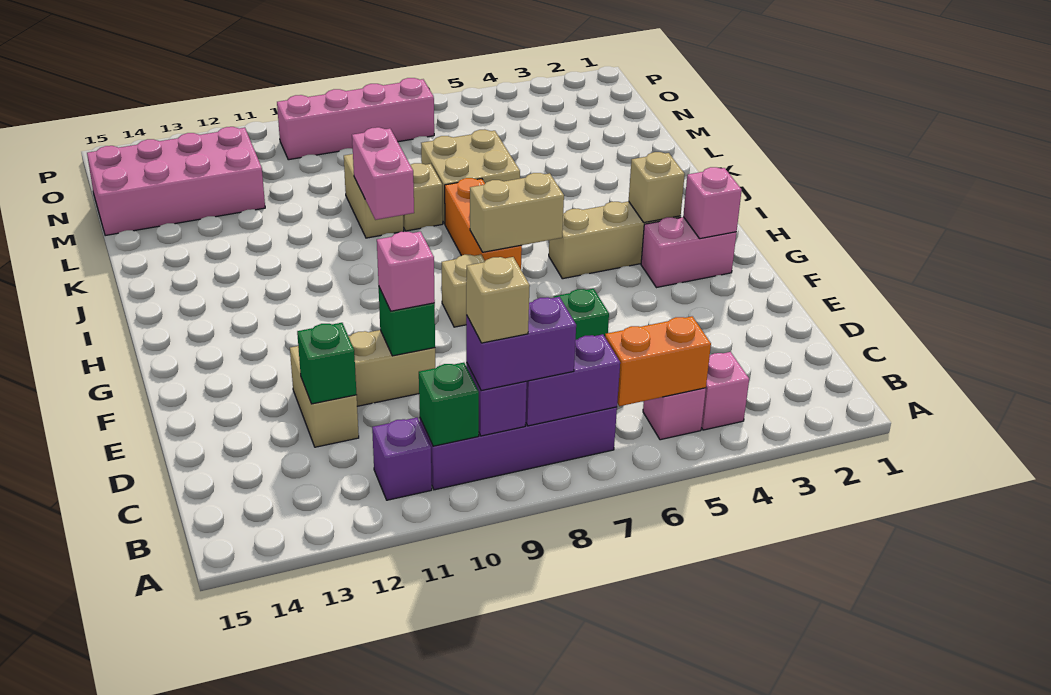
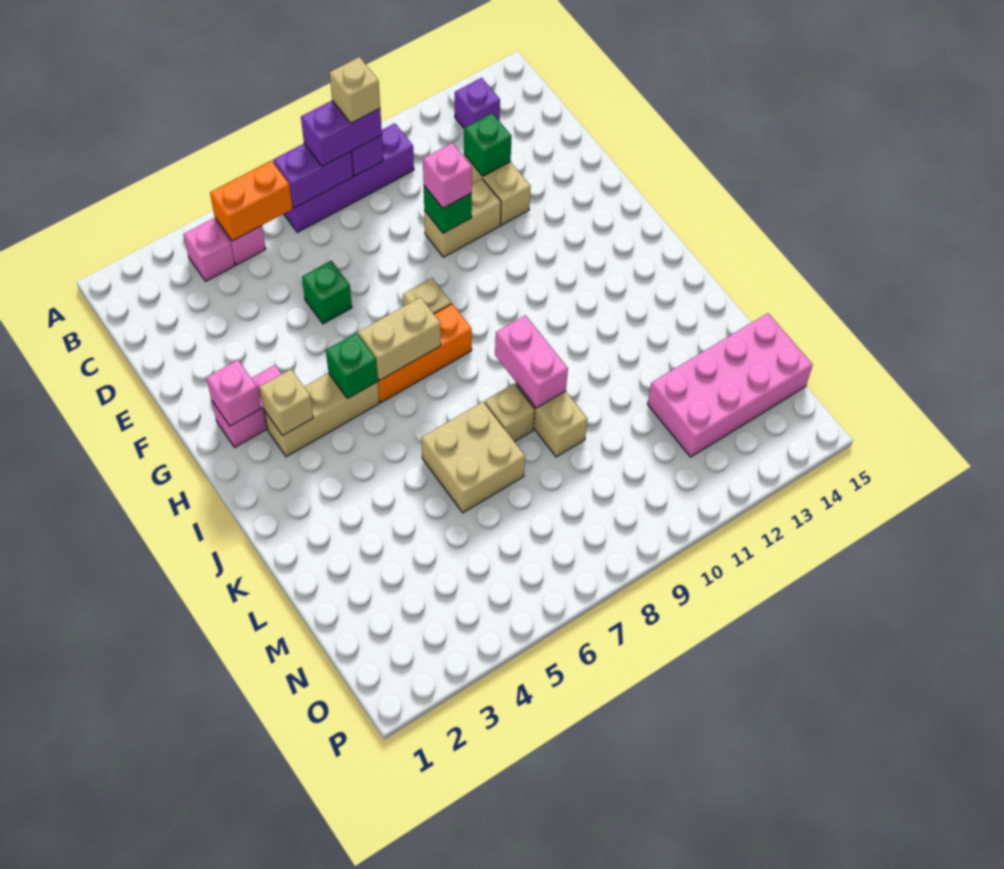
green 1x1 brick [419,363,479,446] -> green 1x1 brick moved to [326,333,378,398]
purple 1x1 brick [372,418,432,500] -> purple 1x1 brick moved to [455,78,500,128]
orange 1x3 brick [445,178,522,269] -> orange 1x3 brick turned to [378,304,472,402]
pink 1x4 brick [277,78,434,160] -> none

